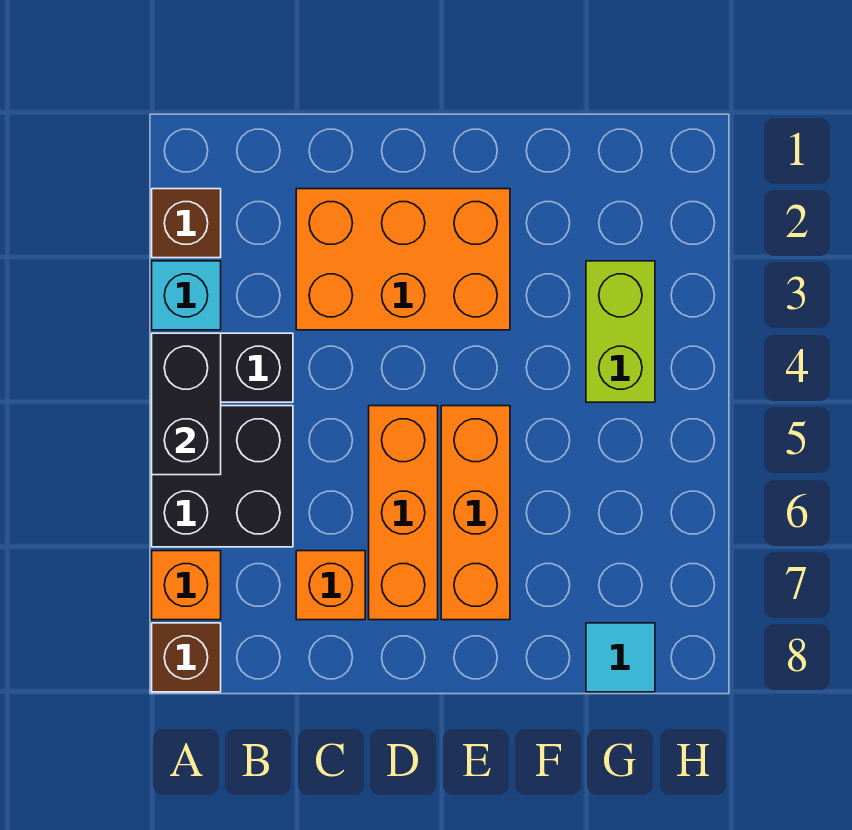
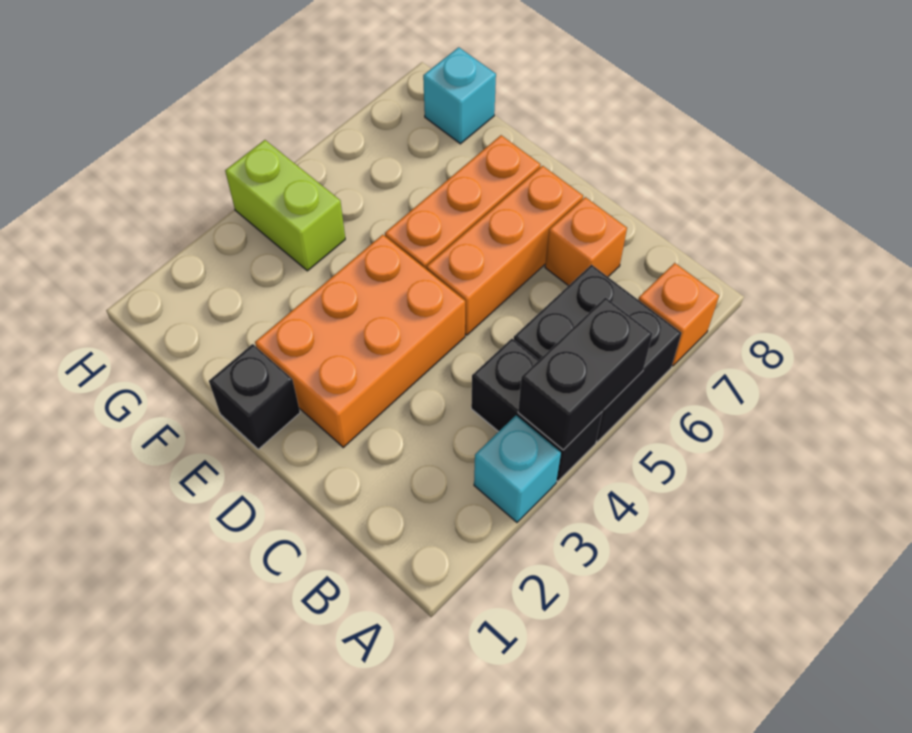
brown 1x1 brick [152,189,221,258] -> none
brown 1x1 brick [152,623,221,692] -> none
orange 2x3 brick [296,189,510,330] -> orange 2x3 brick turned to [255,235,465,447]
none -> black 1x1 brick [209,344,300,449]
lime 1x2 brick [586,261,655,402] -> lime 1x2 brick turned to [225,140,345,271]
cyan 1x1 tile [586,623,655,692] -> cyan 1x1 brick [423,47,496,144]

